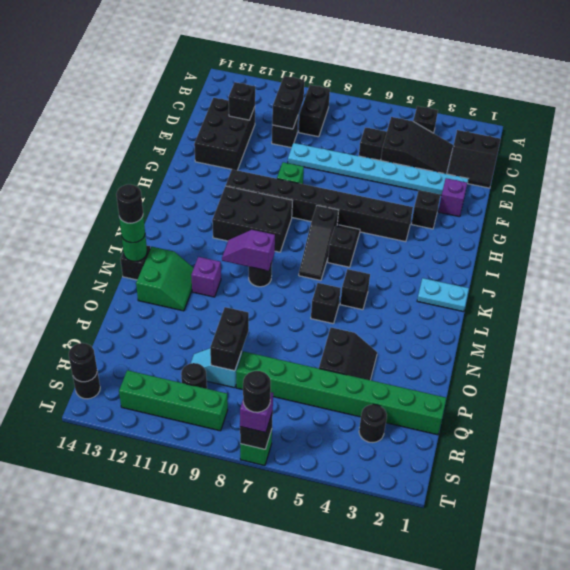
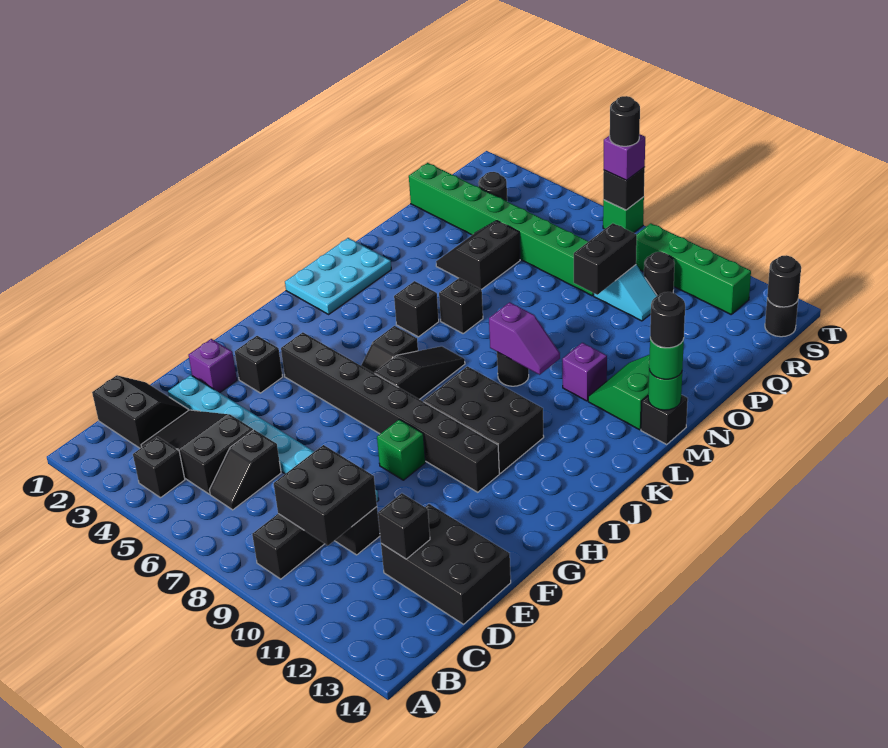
black 1x2 brick [272,76,305,129] -> black 2x2 brick [274,445,377,546]
black 2x3 brick [194,98,255,170] -> black 2x3 brick turned to [381,504,511,624]
cyan 1x2 plate [417,278,469,312] -> cyan 2x3 plate [285,238,391,314]

